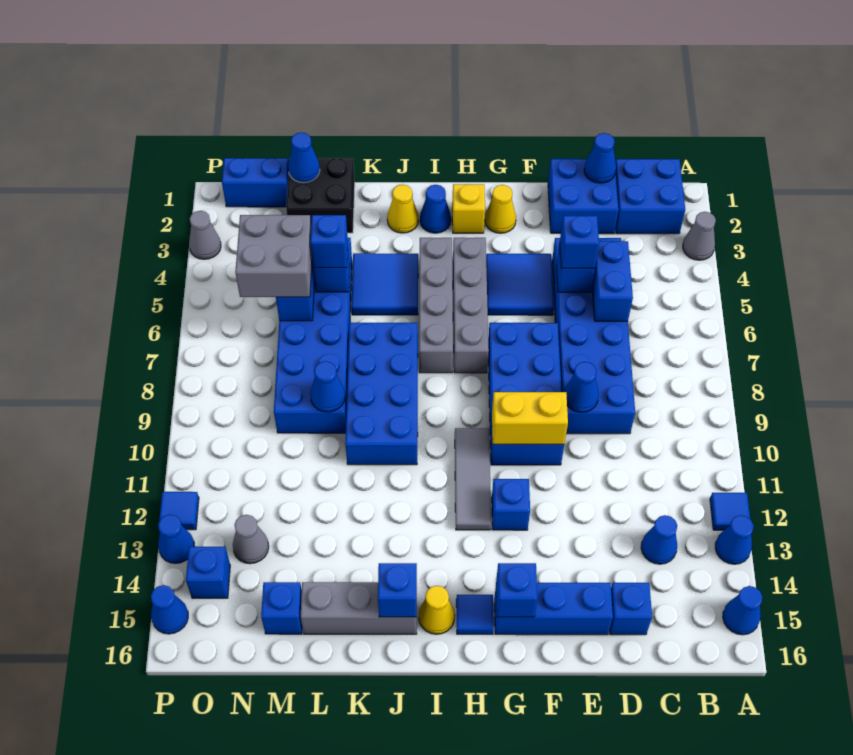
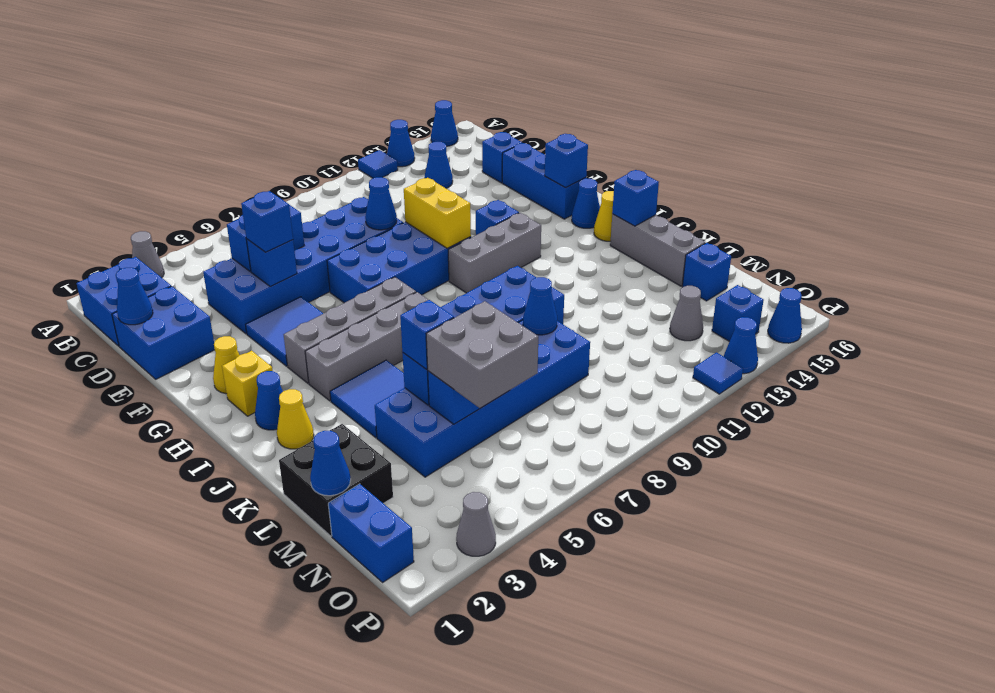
grey 1x3 tile [455,428,491,530] -> grey 1x3 brick [448,213,541,293]
blue 1x1 tile [456,595,494,634] -> blue 1x1 cone [572,178,600,228]

